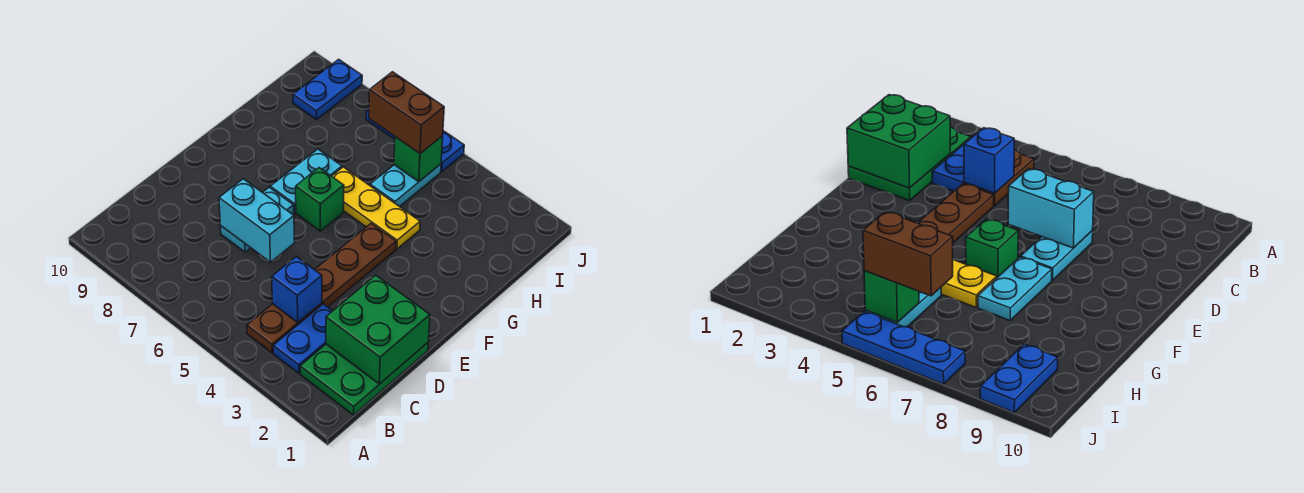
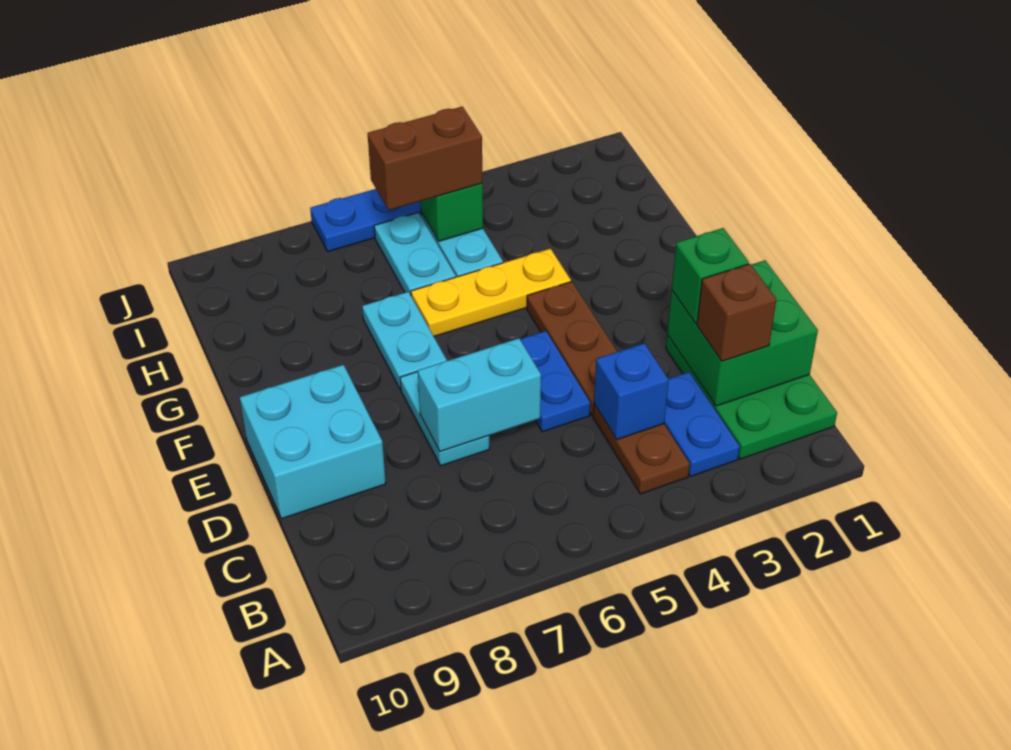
none -> brown 1x1 brick [697,264,776,361]
none -> cyan 2x2 brick [240,365,386,519]
green 1x1 brick [296,168,344,231] -> green 1x1 brick moved to [672,228,749,324]
none -> cyan 1x2 plate [374,213,456,295]
blue 1x2 plate [293,59,362,120] -> blue 1x2 plate moved to [520,331,590,432]

